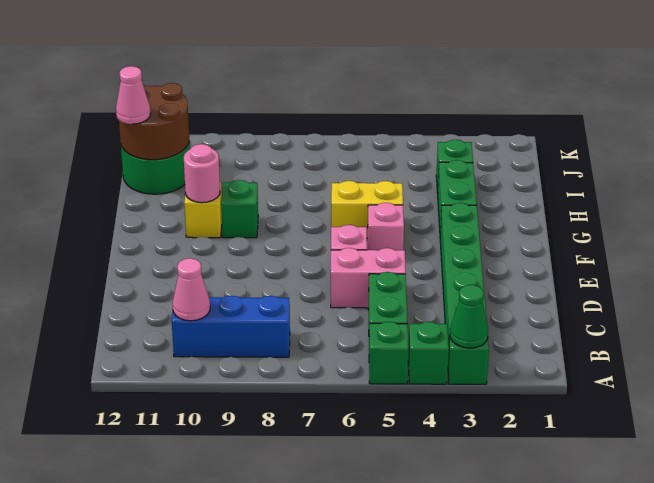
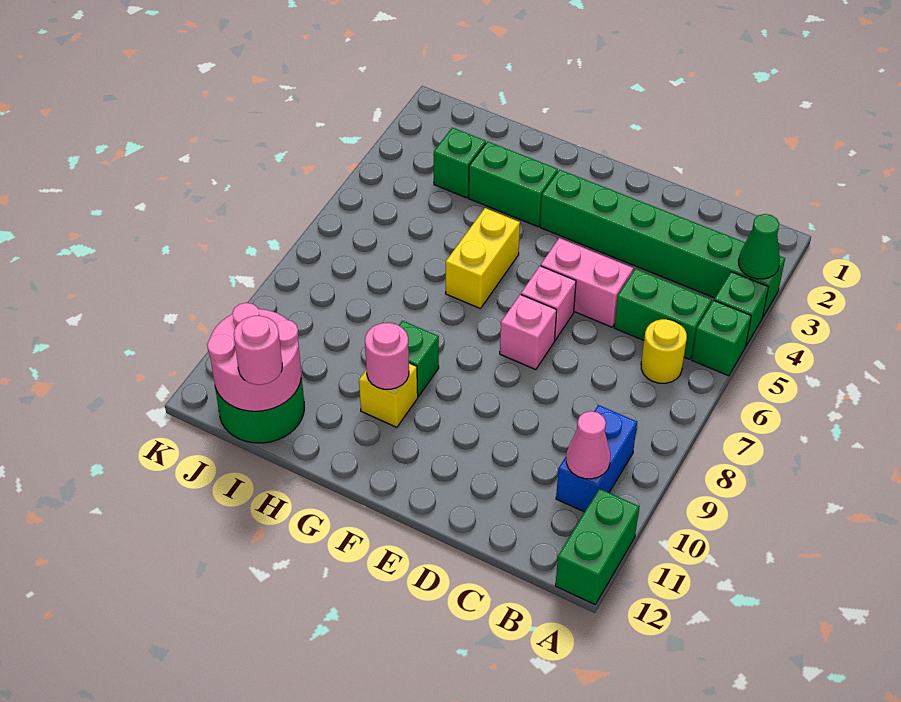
none -> green 1x2 brick [555,489,639,604]
none -> yellow 1x1 round brick [641,319,687,383]
blue 1x3 brick [172,295,290,357] -> blue 1x2 brick [556,405,637,512]
pink 1x2 brick [331,248,406,308] -> pink 1x2 brick turned to [541,238,633,327]
pink 1x1 brick [368,203,404,250] -> pink 1x1 brick moved to [500,294,557,370]
brown 2x2 round brick [119,83,189,160] -> pink 2x2 round brick [207,303,301,411]
pink 1x1 cone [116,66,151,124] -> pink 1x1 round brick [234,316,282,385]

